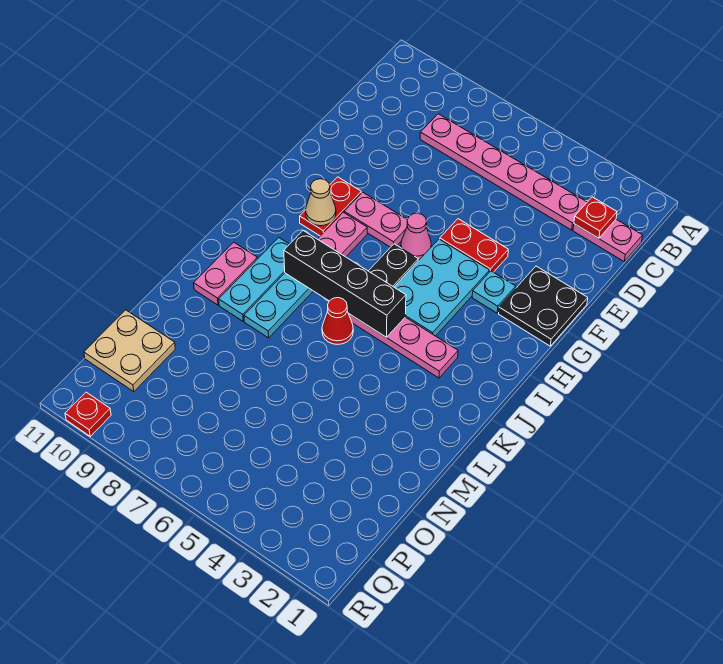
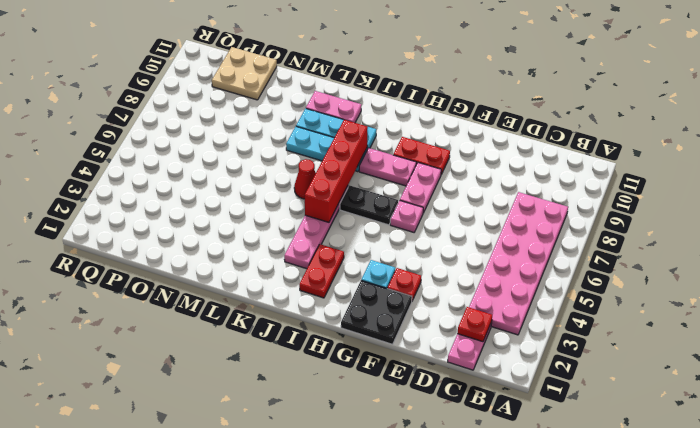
pink 1x6 plate [420,114,587,230] -> pink 2x6 plate [469,192,568,335]
red 1x2 plate [440,219,508,272] -> red 1x2 plate moved to [299,244,344,298]
cyan 2x3 plate [394,239,490,336] -> none
pink 1x1 cone [401,213,431,260] -> pink 1x1 plate [390,200,423,232]
tan 1x1 cone [306,179,336,226] -> none
black 1x4 brick [284,230,406,337] -> red 1x4 brick [305,120,368,222]
red 1x1 plate [65,392,111,436] -> red 1x1 plate moved to [387,268,421,301]

